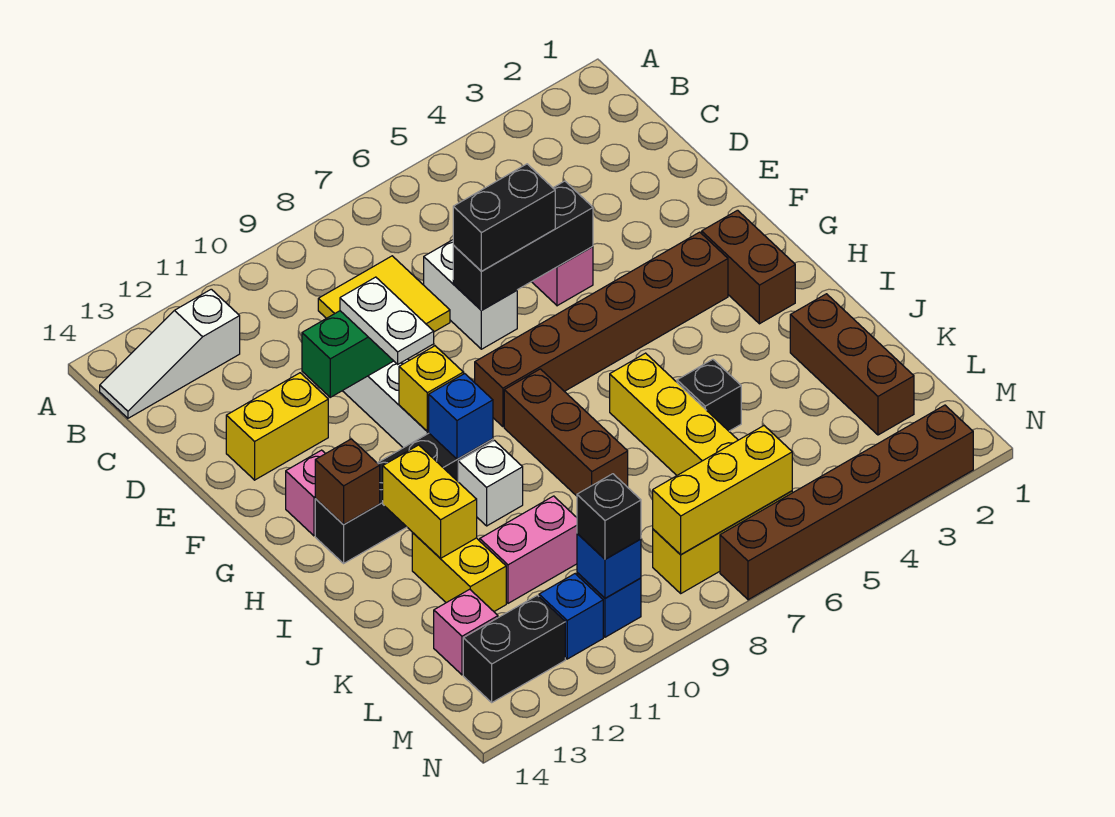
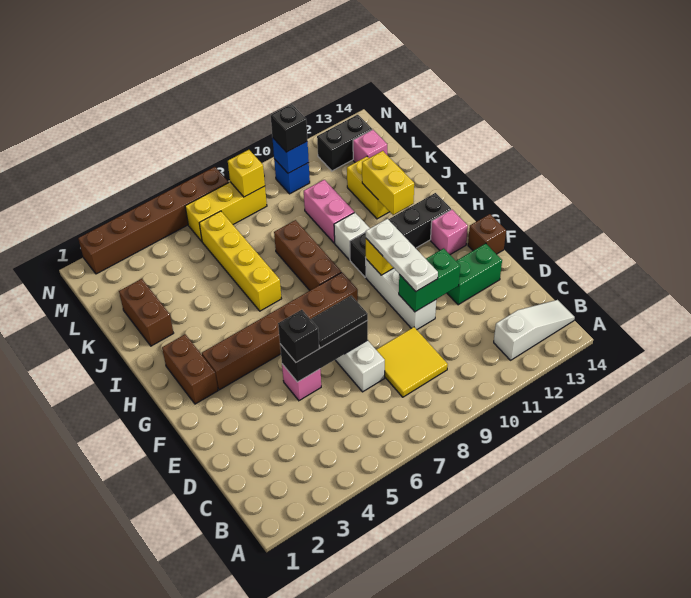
black 1x2 brick [453,164,555,271] -> black 1x2 tile [311,295,368,348]
white 1x2 plate [340,277,434,364] -> white 1x3 plate [366,219,438,291]
yellow 1x2 brick [226,373,328,480] -> green 1x2 brick [447,243,502,305]
blue 1x1 brick [429,374,493,459] -> none
brown 1x1 brick [315,439,380,525] -> brown 1x1 brick moved to [468,214,506,254]
brown 1x3 brick [790,294,914,435] -> brown 1x2 brick [119,279,173,346]
black 1x1 brick [677,359,741,431] -> black 1x1 brick moved to [278,310,319,362]
pink 1x2 brick [480,496,577,603] -> pink 1x2 brick turned to [304,180,354,243]
yellow 1x3 brick [653,426,792,555] -> yellow 1x1 brick [228,150,265,197]
blue 1x1 brick [539,574,603,659] -> none

